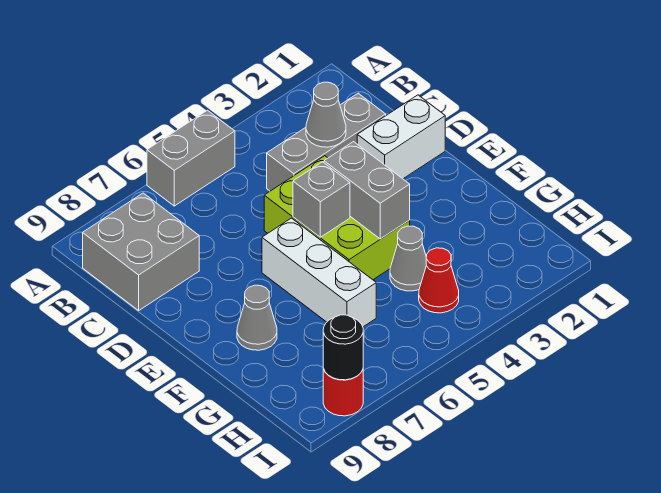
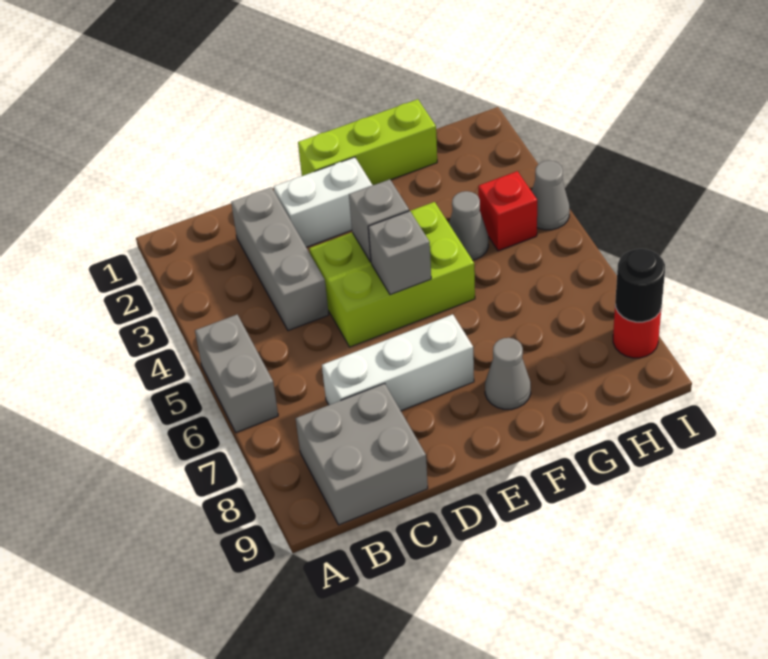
grey 1x1 cone [306,82,346,147] -> grey 1x1 cone moved to [532,161,570,230]
white 1x2 brick [357,95,445,179] -> white 1x2 brick turned to [274,157,372,247]
none -> lime 1x3 brick [298,99,437,185]
grey 1x2 brick [324,142,410,239] -> grey 1x1 brick [349,179,409,262]
white 1x3 brick [262,218,376,327] -> white 1x3 brick moved to [322,314,474,411]
red 1x1 cone [419,248,459,313] -> red 1x1 brick [478,171,537,251]

